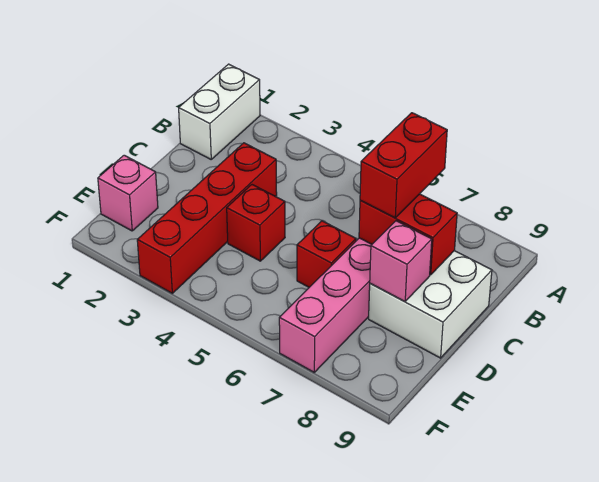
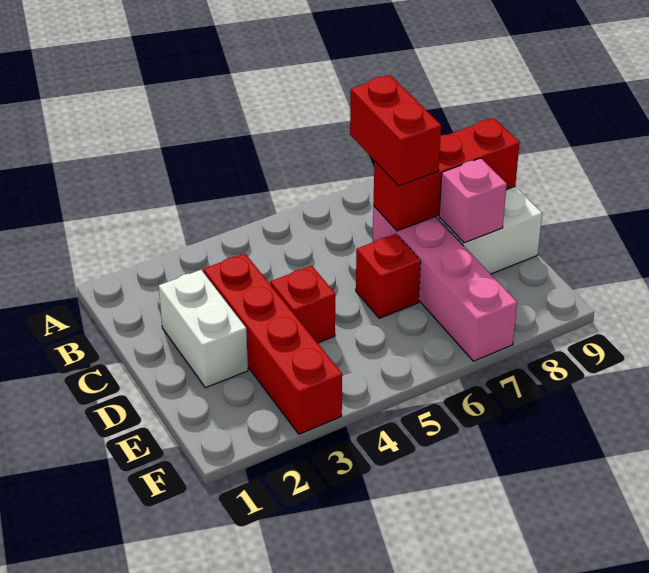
white 1x2 brick [179,64,260,159] -> white 1x2 brick moved to [159,270,248,388]
red 1x2 brick [359,194,457,275] -> red 1x3 brick [373,118,520,231]
pink 1x1 brick [98,155,158,231] -> none

